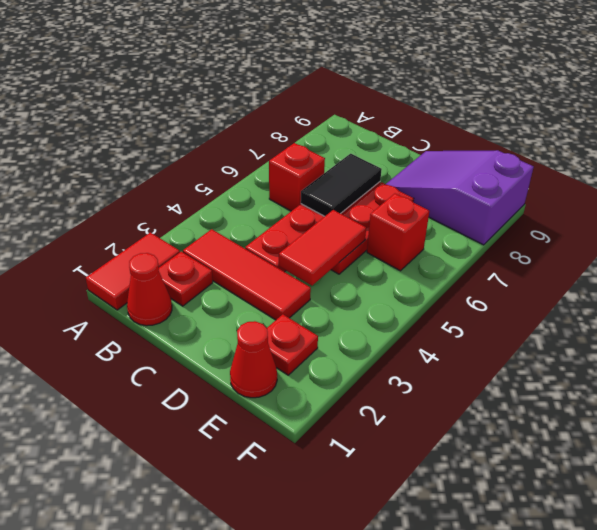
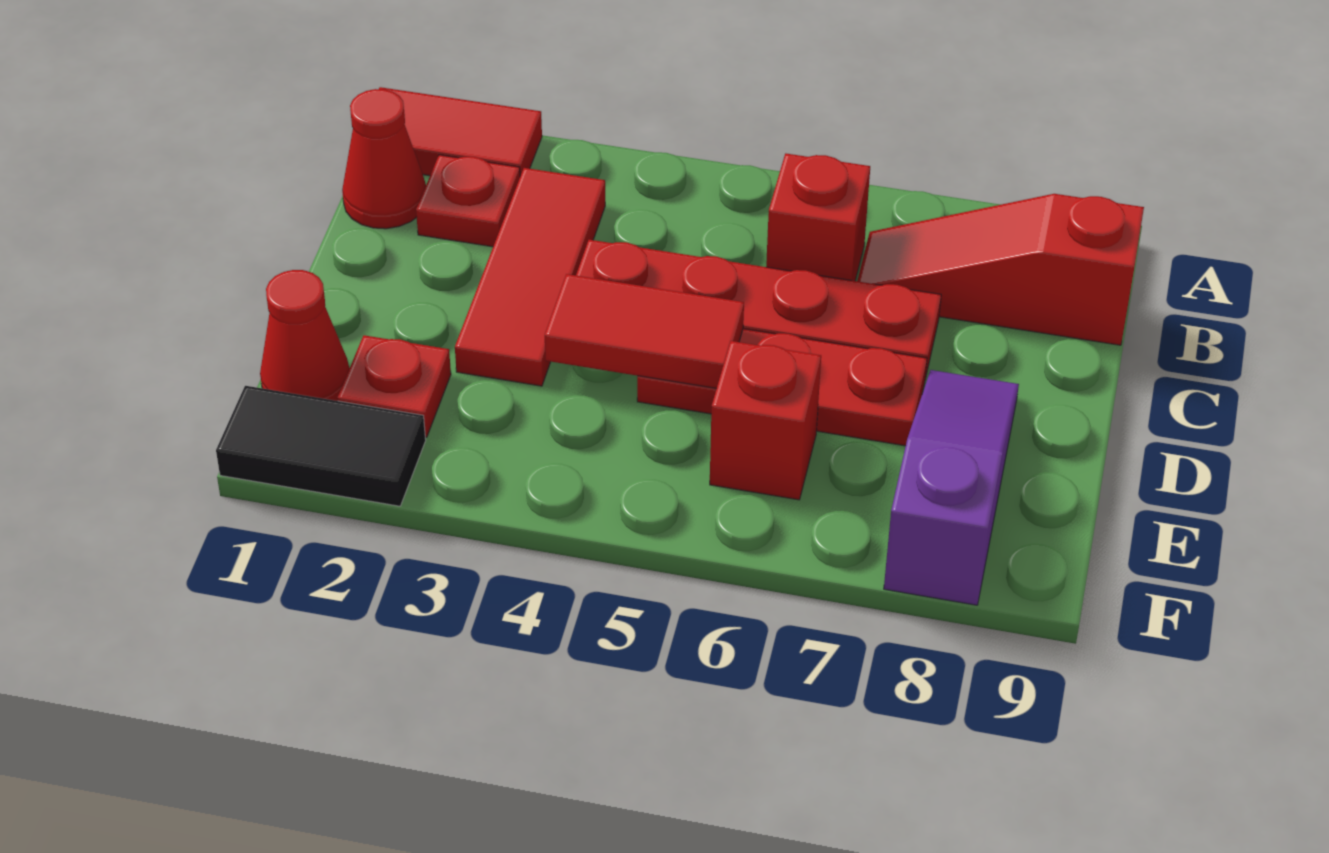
none -> red 1x3 slope [857,194,1144,345]
black 1x2 tile [301,154,382,216] -> black 1x2 tile moved to [216,386,426,506]
purple 2x3 slope [386,150,534,245] -> purple 1x3 slope [884,370,1019,605]

